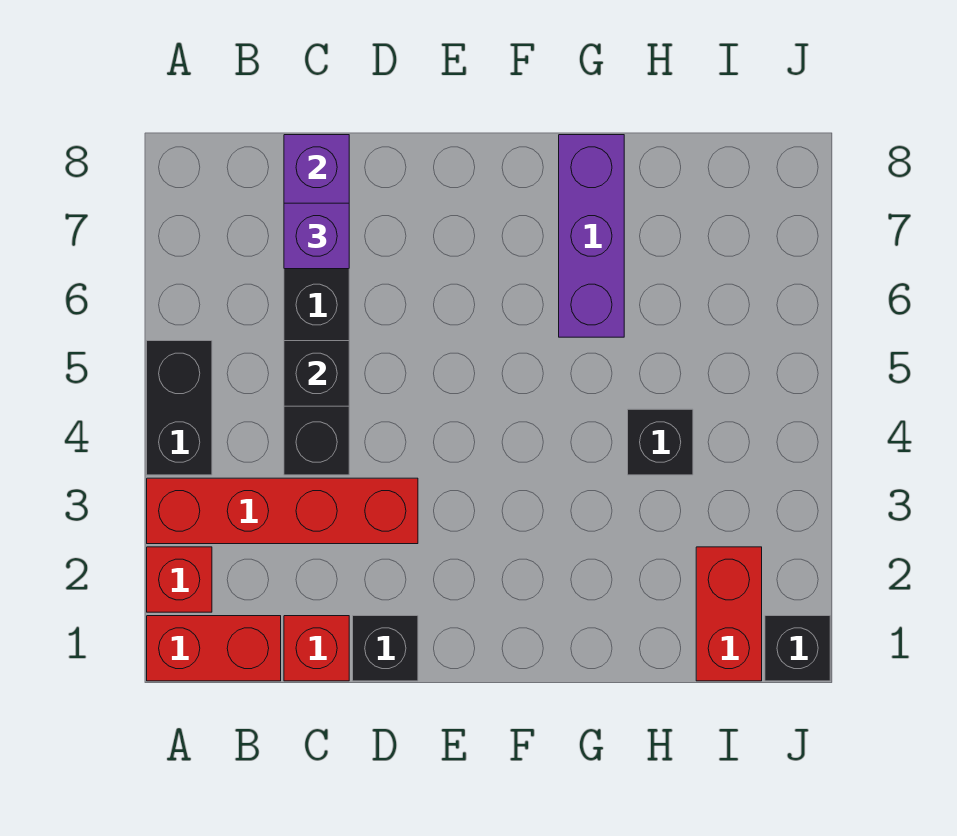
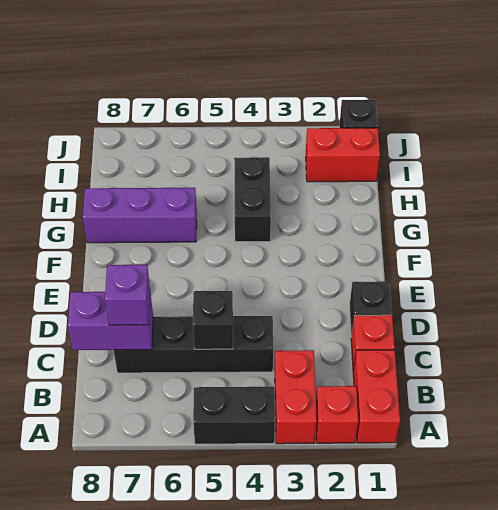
red 1x4 brick [147,478,418,544] -> red 1x2 brick [275,350,317,444]
black 1x1 brick [628,409,693,475] -> black 1x2 brick [234,157,271,242]

